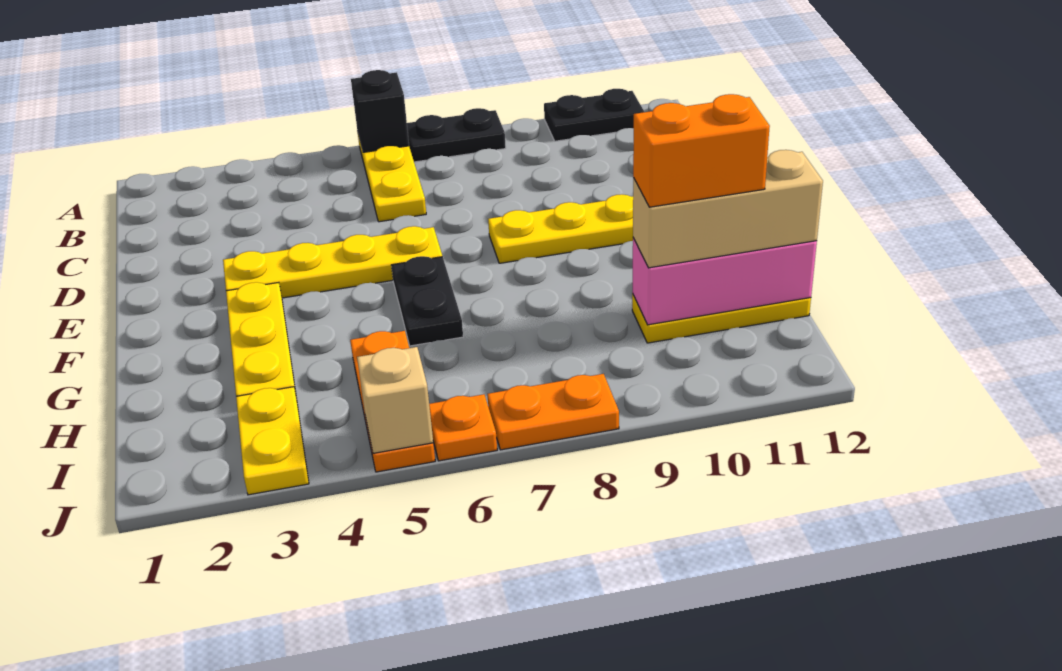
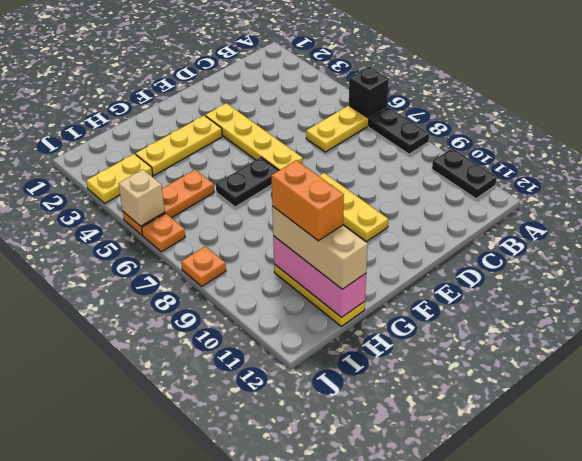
orange 1x2 plate [487,374,619,450] -> orange 1x1 plate [181,246,226,286]

